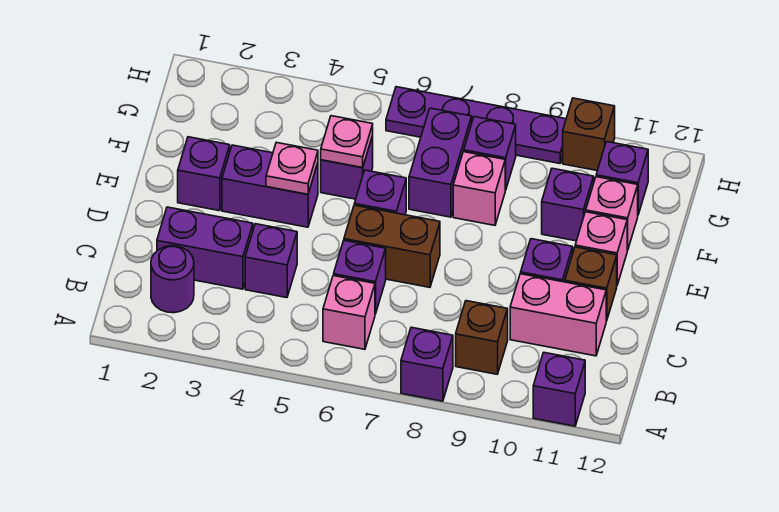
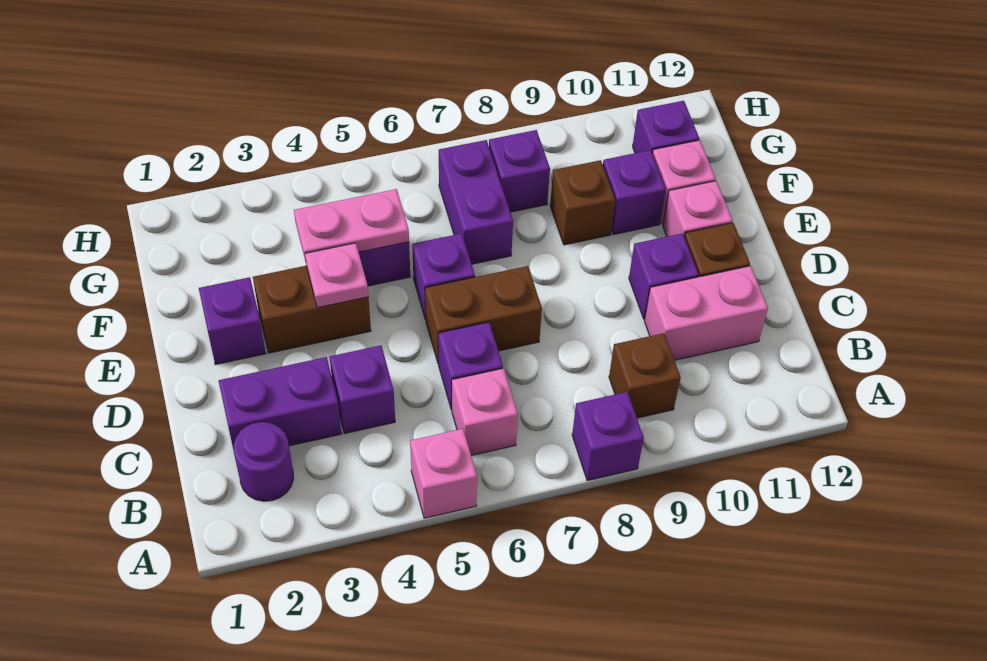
purple 1x1 brick [533,353,585,426] -> none
purple 1x2 brick [222,145,318,227] -> brown 1x2 brick [253,266,371,353]
pink 1x1 plate [321,116,373,168] -> pink 1x2 plate [294,189,409,262]
pink 1x1 brick [453,152,505,225] -> pink 1x1 brick moved to [410,429,477,518]
purple 1x4 plate [386,87,566,163] -> none
brown 1x1 brick [563,98,615,171] -> brown 1x1 brick moved to [550,160,615,245]

